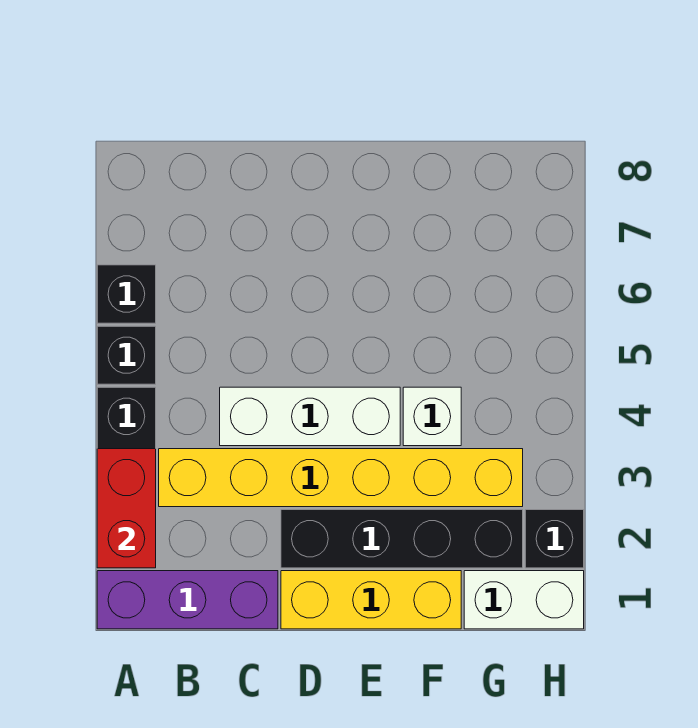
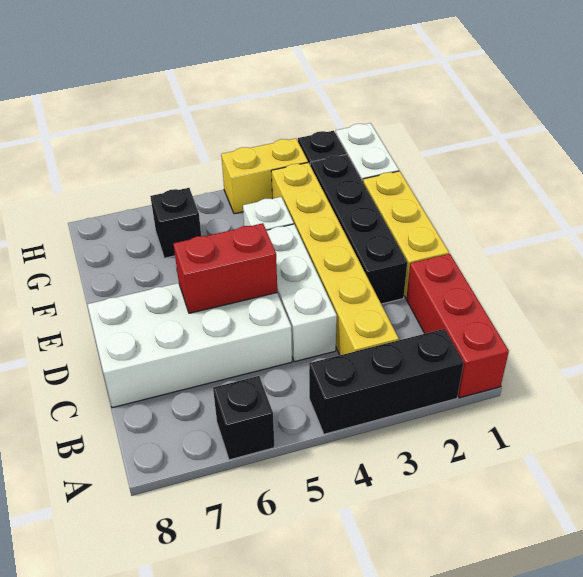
purple 1x3 brick [97,571,278,629] -> red 1x3 brick [406,254,509,398]
red 1x2 brick [97,449,156,568] -> red 1x2 brick moved to [173,223,277,313]
black 1x1 brick [97,326,156,384] -> black 1x1 brick moved to [150,188,201,258]
none -> white 2x4 brick [87,283,292,408]
none -> yellow 1x2 brick [221,138,308,214]

